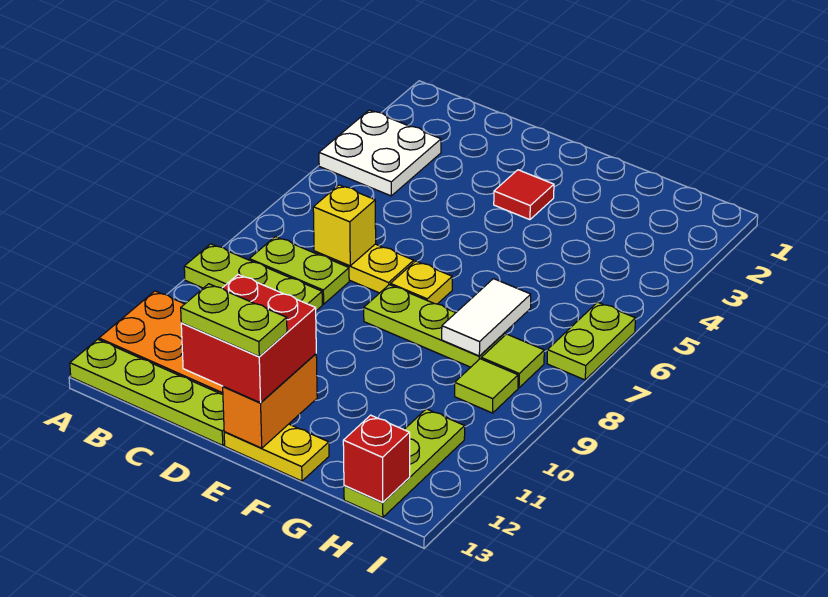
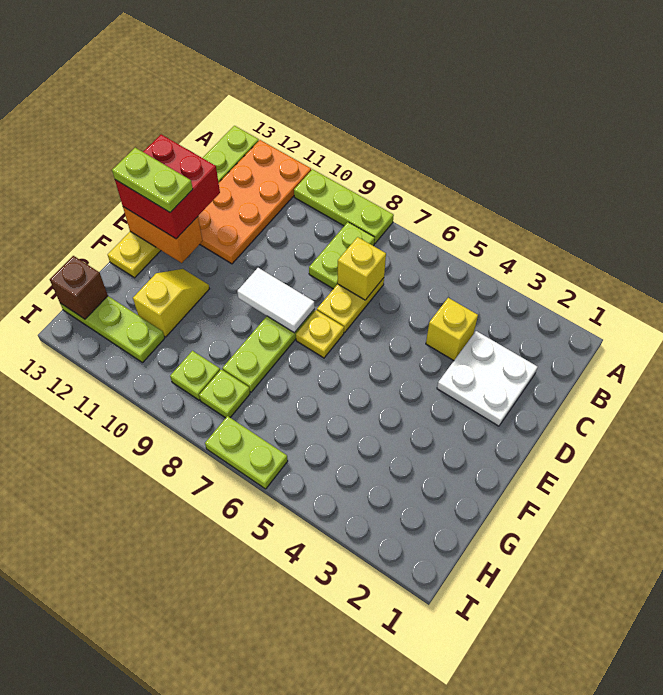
white 2x2 plate [319,110,441,196] -> white 2x2 plate moved to [437,331,537,426]
lime 1x3 plate [184,244,322,311] -> lime 1x3 plate turned to [294,169,394,243]
none -> yellow 1x1 brick [426,298,478,361]
lime 1x2 plate [181,284,287,357] -> lime 1x2 plate turned to [112,148,193,212]
red 1x1 tile [494,170,554,220] -> none
none -> yellow 1x2 slope [133,269,209,337]
white 1x2 tile [442,279,531,356] -> white 1x2 tile moved to [237,268,315,333]
lime 1x1 tile [481,334,544,388] -> lime 1x1 plate [199,369,250,418]
lime 1x1 tile [455,359,518,413] -> lime 1x1 plate [170,351,220,400]
red 1x1 brick [343,415,410,502] -> brown 1x1 brick [50,256,108,319]

